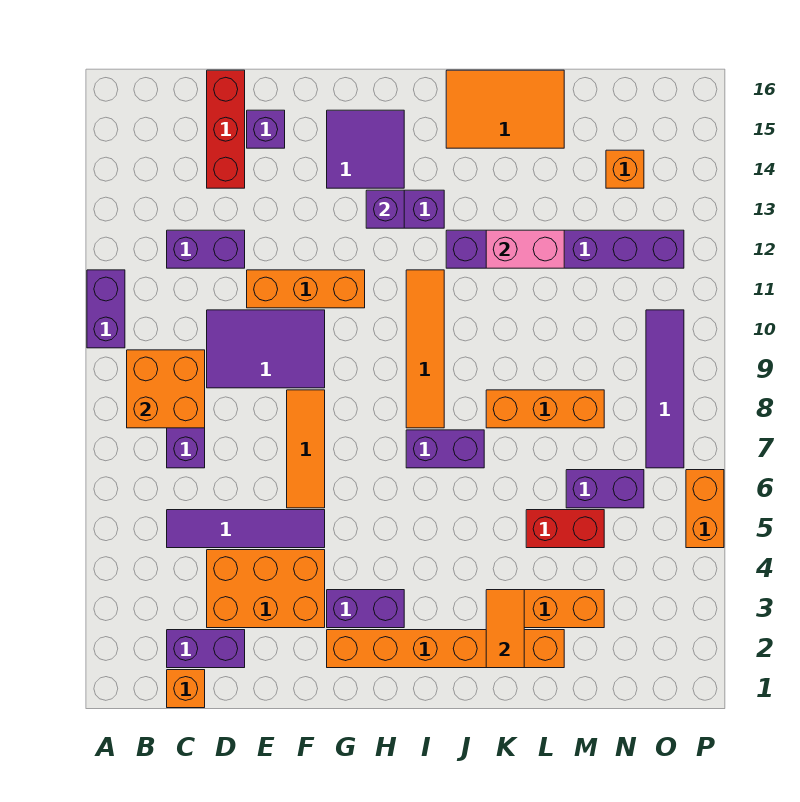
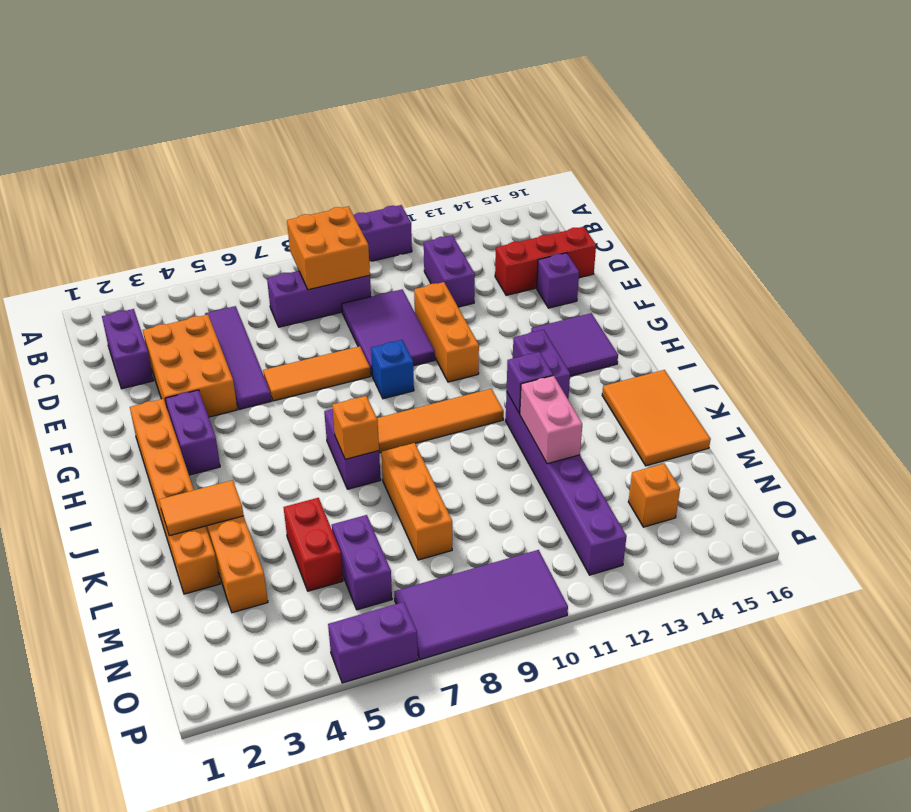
orange 1x1 brick [167,670,205,708] -> orange 1x1 brick moved to [332,396,379,459]
none -> blue 1x1 brick [371,340,414,399]
purple 1x1 brick [366,190,404,228] -> purple 1x1 brick moved to [507,352,553,414]
purple 1x4 tile [646,310,684,468] -> purple 2x4 tile [394,550,568,660]
orange 1x2 brick [686,470,724,548] -> purple 1x2 brick [328,602,418,683]

